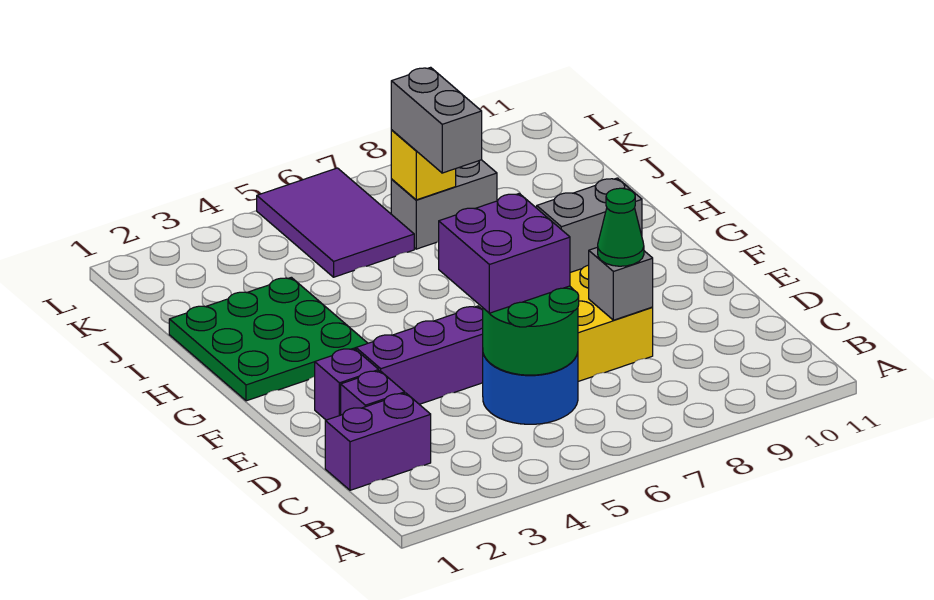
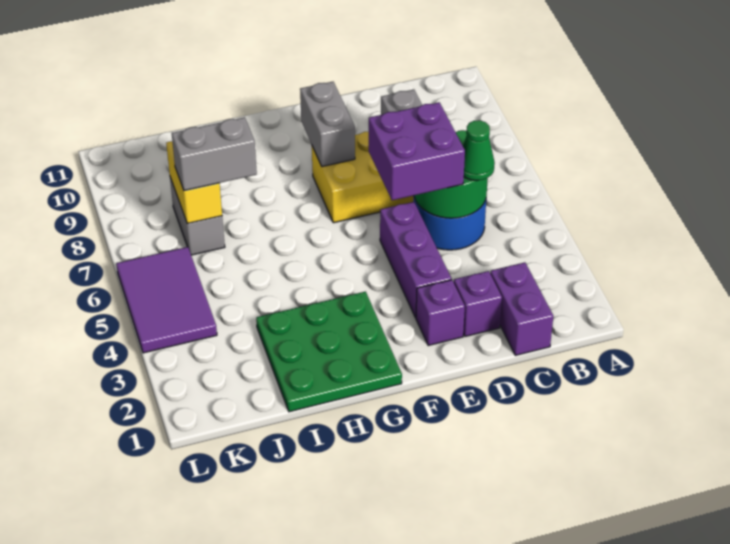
green 1x1 cone [598,188,644,266] -> green 1x1 cone moved to [463,120,495,181]
purple 2x3 tile [257,168,414,277] -> purple 2x3 tile turned to [116,247,217,353]
yellow 1x1 brick [391,130,456,200] -> yellow 1x2 brick [166,141,222,224]

